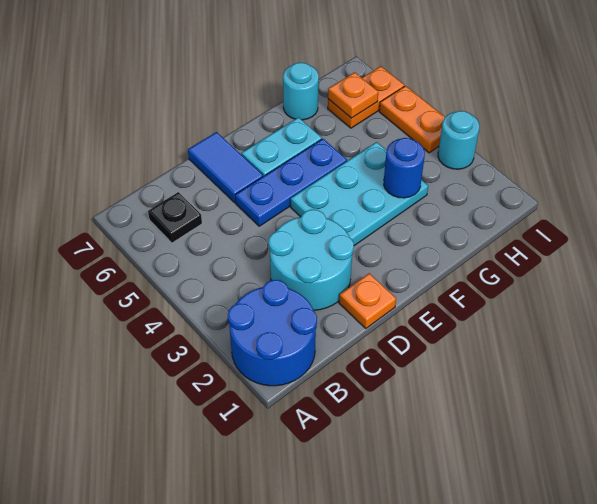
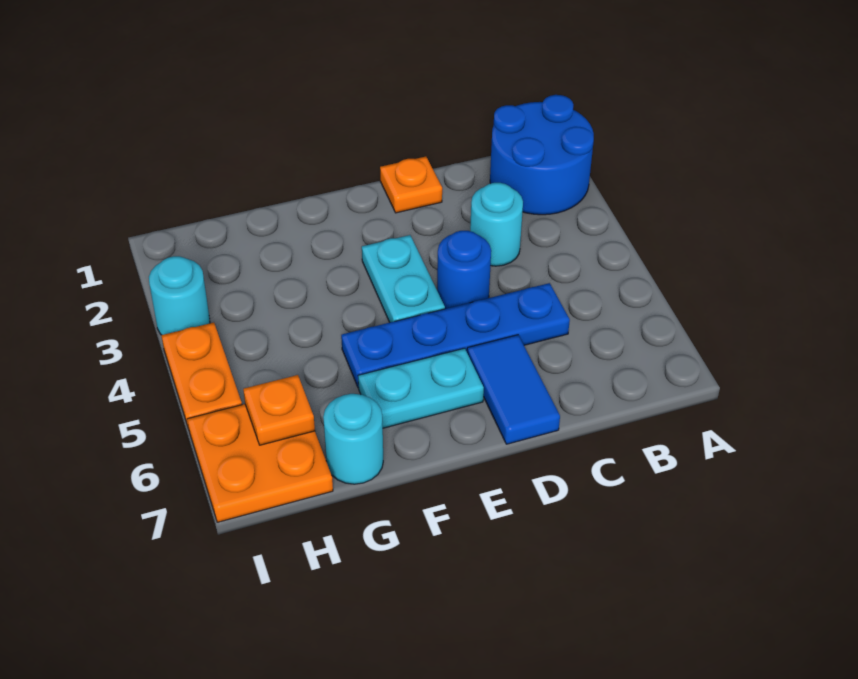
black 1x1 plate [148,192,202,243] -> none
cyan 2x2 round brick [269,210,354,310] -> cyan 1x1 round brick [470,183,523,266]
blue 1x3 plate [235,139,347,226] -> blue 1x4 plate [341,283,570,388]
cyan 2x3 plate [291,142,428,246] -> cyan 1x2 plate [362,235,445,322]
blue 1x1 round brick [384,138,425,198] -> blue 1x1 round brick moved to [437,231,491,309]
orange 1x2 plate [328,66,404,128] -> orange 2x2 plate [187,404,333,522]

